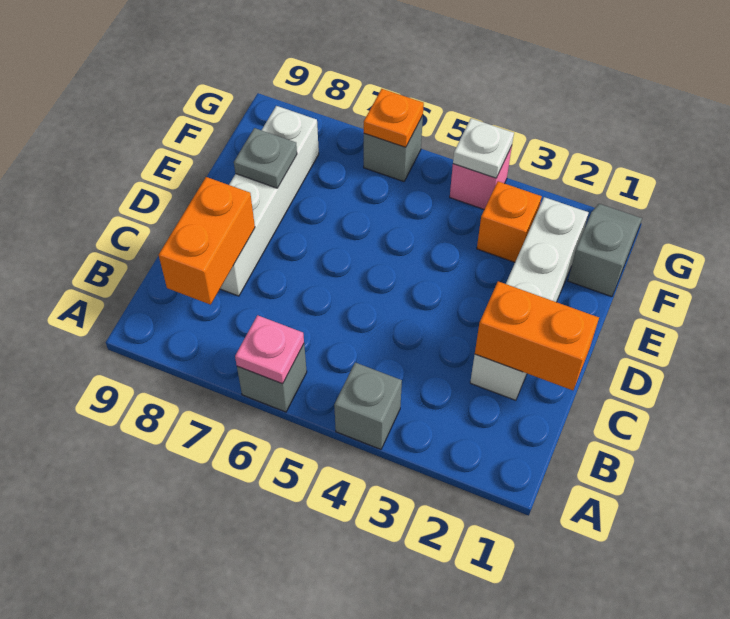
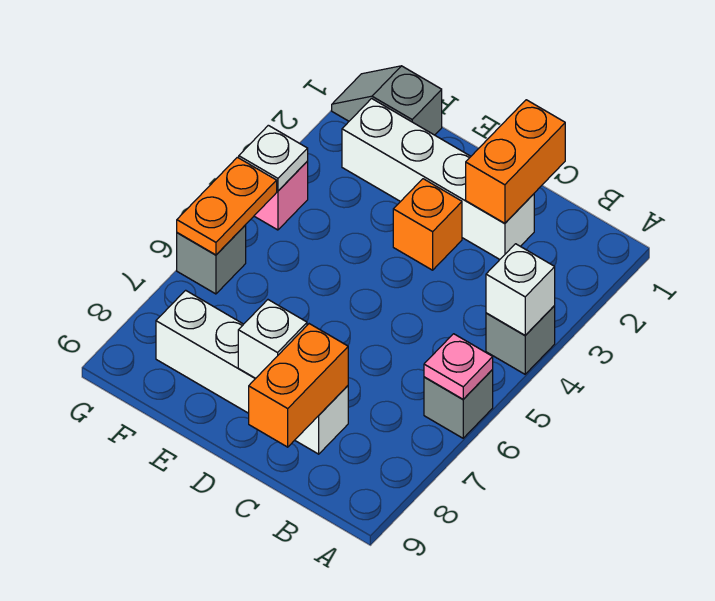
none -> white 1x1 brick [486,244,555,335]
orange 1x2 brick [159,177,255,305] -> orange 1x2 brick turned to [249,324,348,447]
none -> white 1x1 brick [238,300,307,378]
grey 1x1 plate [234,128,297,188] -> none
orange 1x1 brick [477,181,542,262] -> orange 1x1 brick moved to [393,179,462,270]
orange 1x1 plate [364,89,424,147] -> orange 1x2 plate [177,157,277,255]

